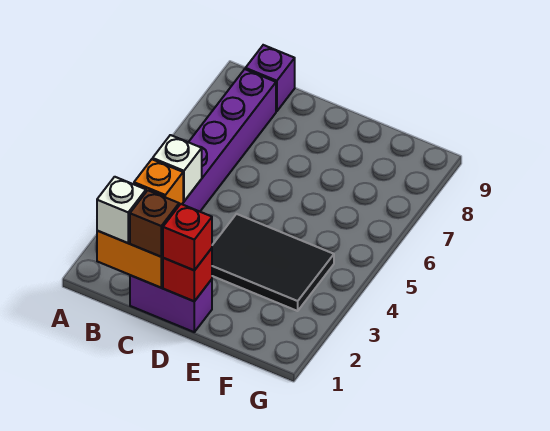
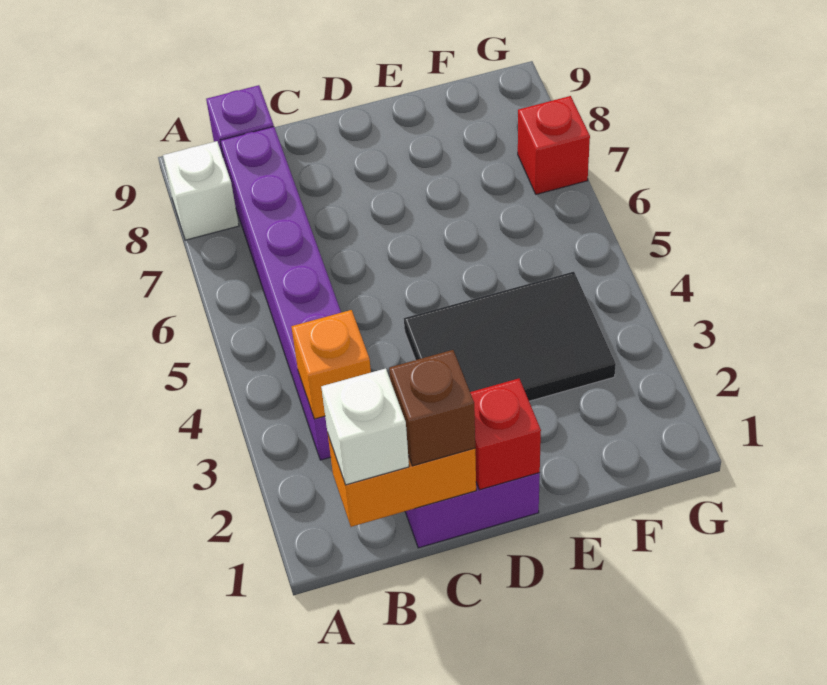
white 1x1 brick [153,135,202,201] -> white 1x1 brick moved to [163,141,239,240]
red 1x1 brick [163,204,212,270] -> red 1x1 brick moved to [518,96,590,194]

